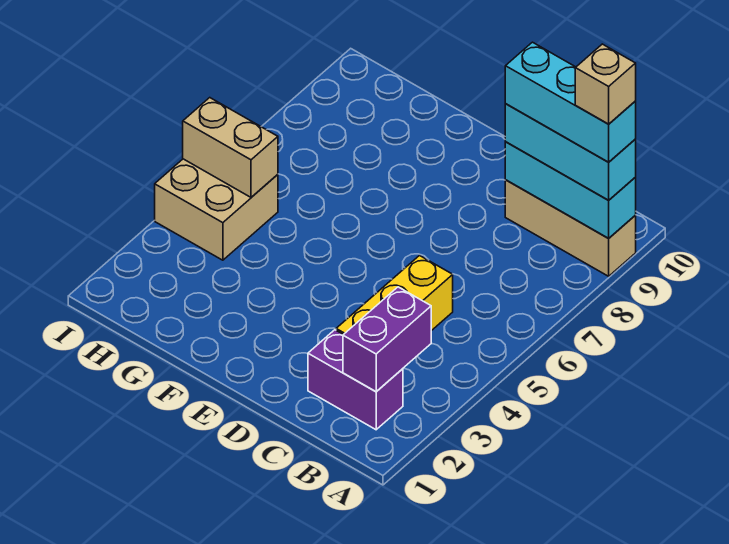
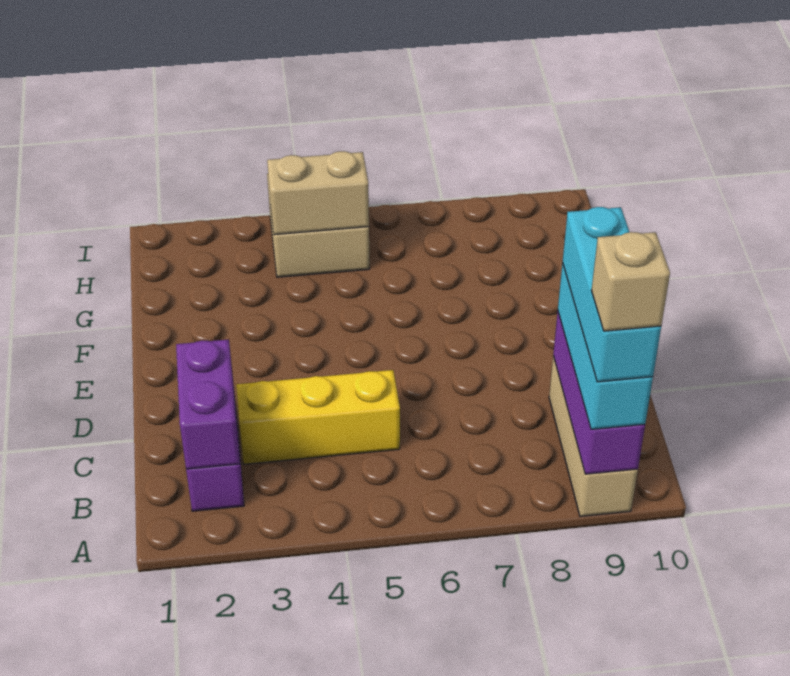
cyan 1x3 brick [505,142,636,238] -> purple 1x3 brick [553,312,645,474]
purple 1x2 brick [343,287,431,392] -> purple 1x2 brick turned to [176,339,240,469]
tan 1x2 brick [183,98,278,197] -> tan 1x2 brick turned to [267,151,369,235]

